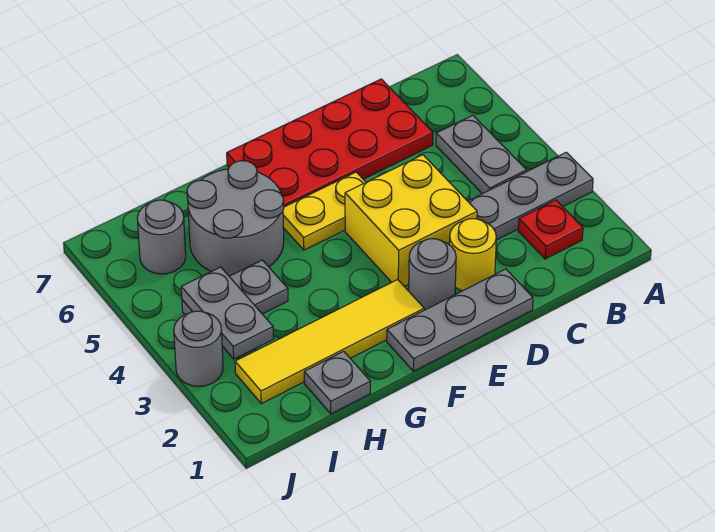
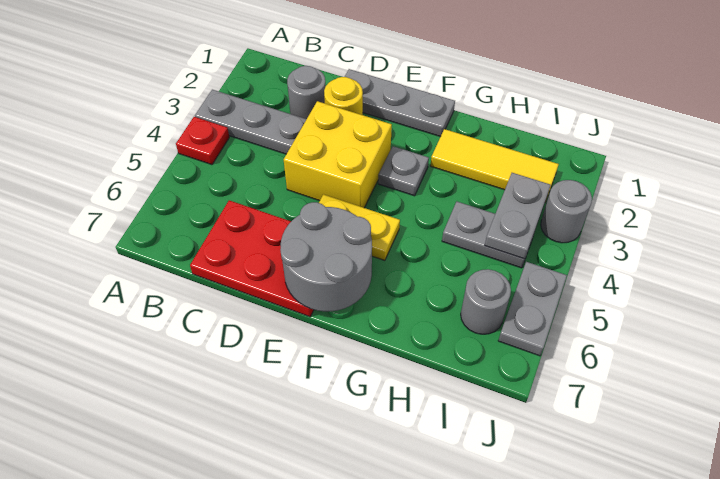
red 1x1 plate [518,200,583,259] -> red 1x1 plate moved to [176,117,229,165]
grey 1x2 plate [436,115,527,194] -> grey 1x2 plate moved to [498,262,567,356]
red 2x4 plate [227,79,433,207] -> red 2x3 plate [190,200,314,317]
grey 1x1 round brick [409,239,456,310] -> grey 1x1 round brick moved to [287,66,326,119]
yellow 1x4 tile [235,280,424,404] -> yellow 1x3 tile [430,129,559,202]
grey 2x2 round brick [187,161,284,276] -> grey 2x2 round brick moved to [280,202,372,311]
grey 1x1 plate [304,351,370,414] -> grey 1x1 plate moved to [378,146,429,196]

